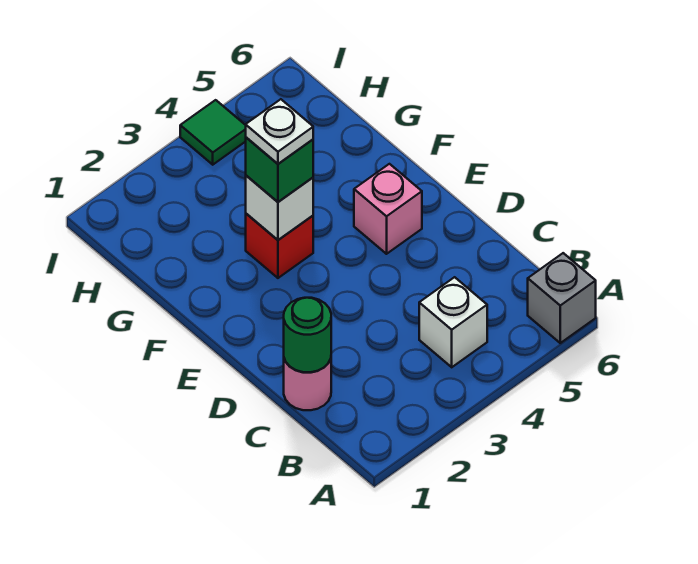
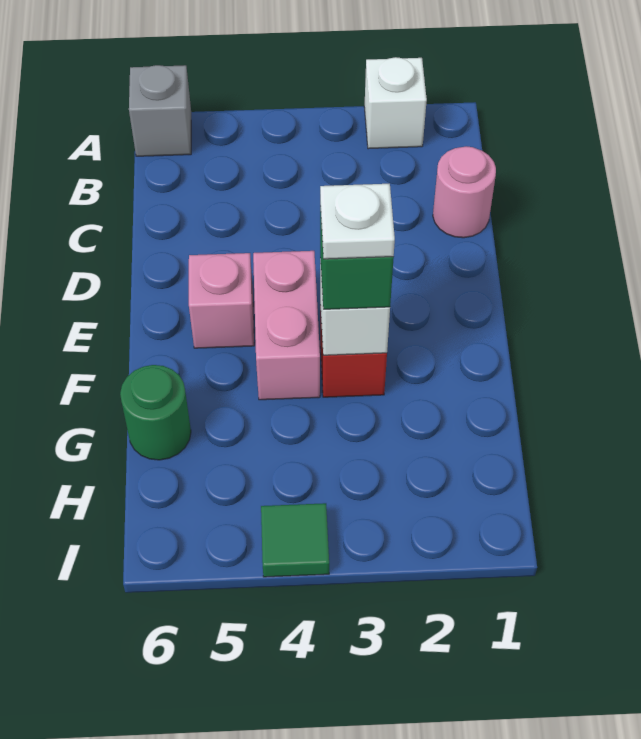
white 1x1 brick [419,277,487,367] -> white 1x1 brick moved to [364,57,427,149]
green 1x1 round brick [284,298,331,372] -> green 1x1 round brick moved to [120,365,191,460]
none -> pink 1x2 brick [253,251,320,400]

